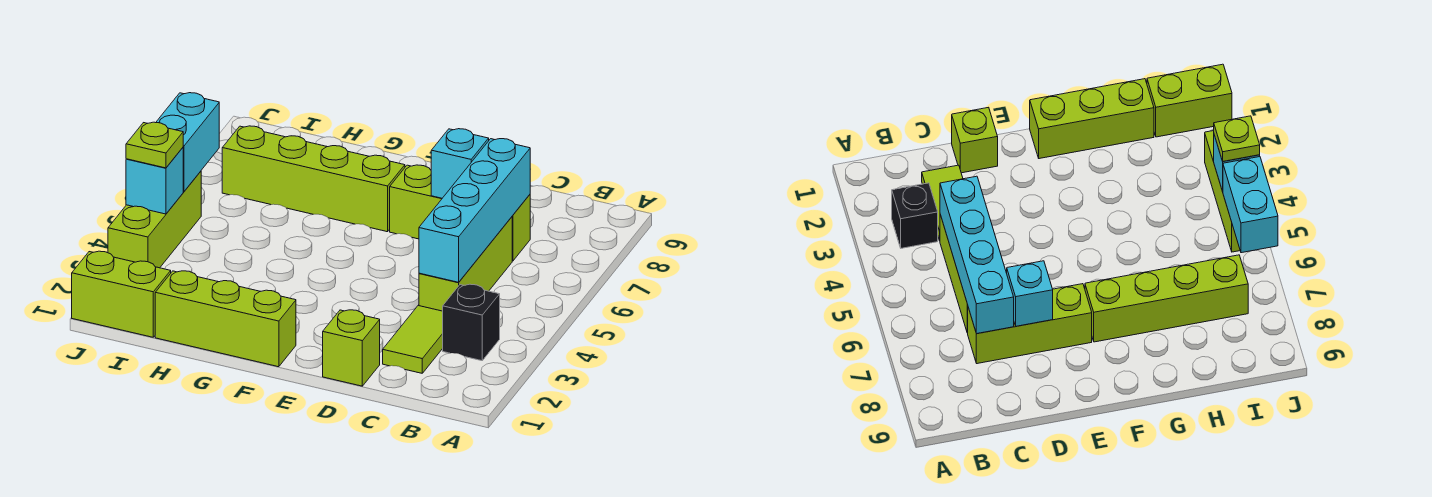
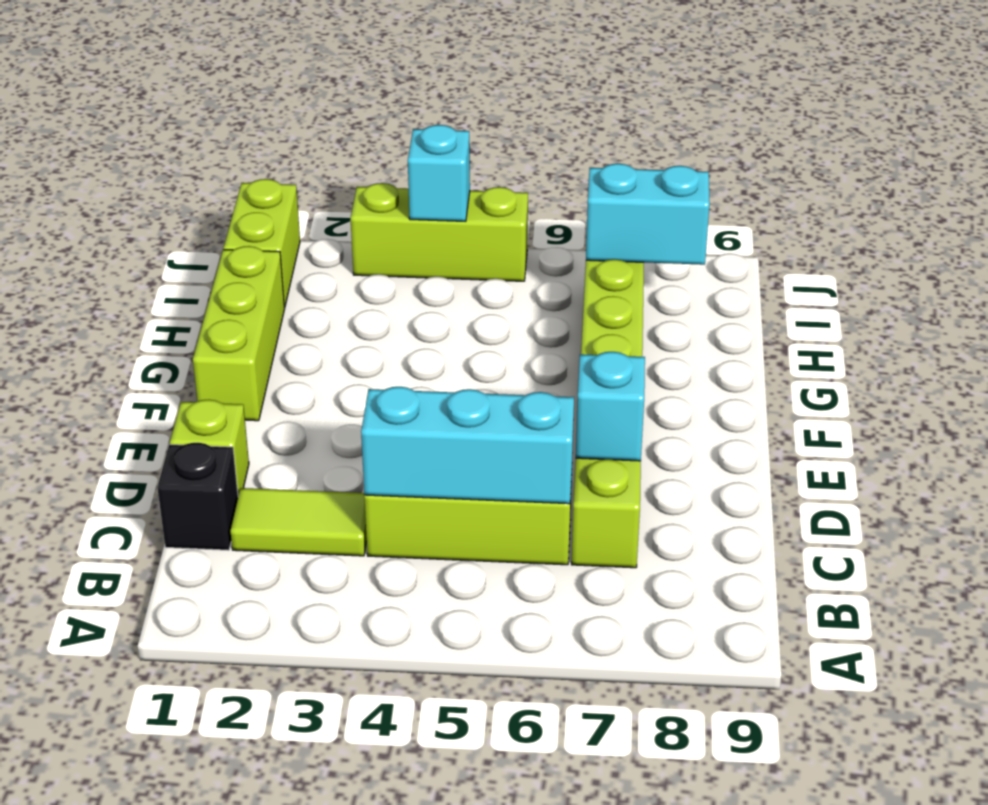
black 1x1 brick [443,284,500,361] -> black 1x1 brick moved to [157,443,238,550]
cyan 1x4 brick [419,139,530,282] -> cyan 1x3 brick [361,387,574,504]
lime 1x1 plate [126,122,183,168] -> none
cyan 1x2 brick [156,93,219,192] -> cyan 1x2 brick moved to [586,164,710,265]

